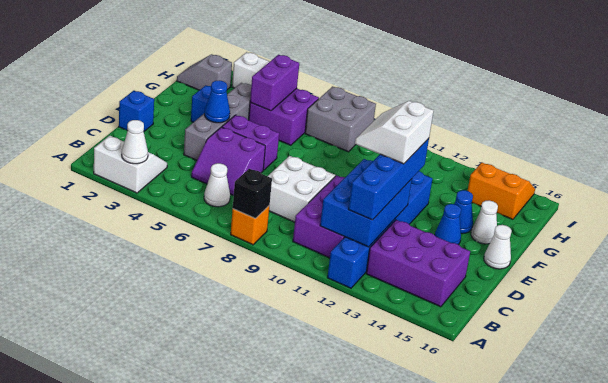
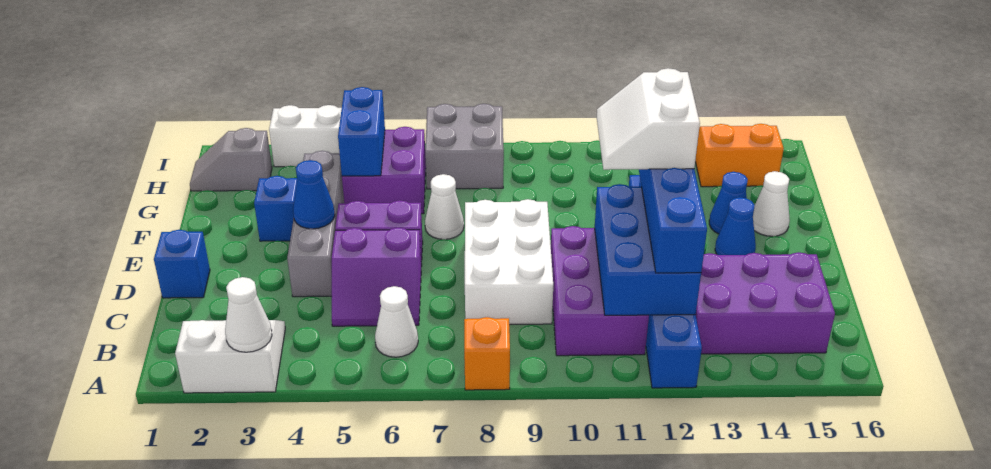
black 1x1 brick [233,169,272,218] -> none
white 2x2 brick [268,156,335,222] -> white 2x3 brick [465,199,553,325]
white 1x1 cone [484,225,512,269] -> white 1x1 cone moved to [425,174,464,239]
purple 1x2 brick [250,55,299,111] -> blue 1x2 brick [338,87,385,176]

